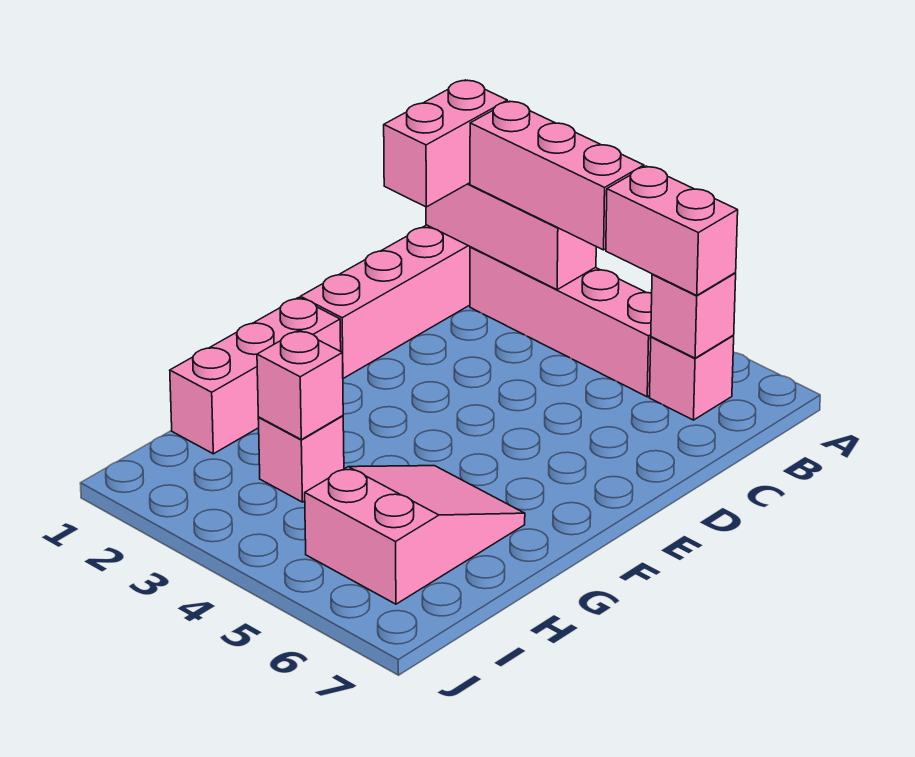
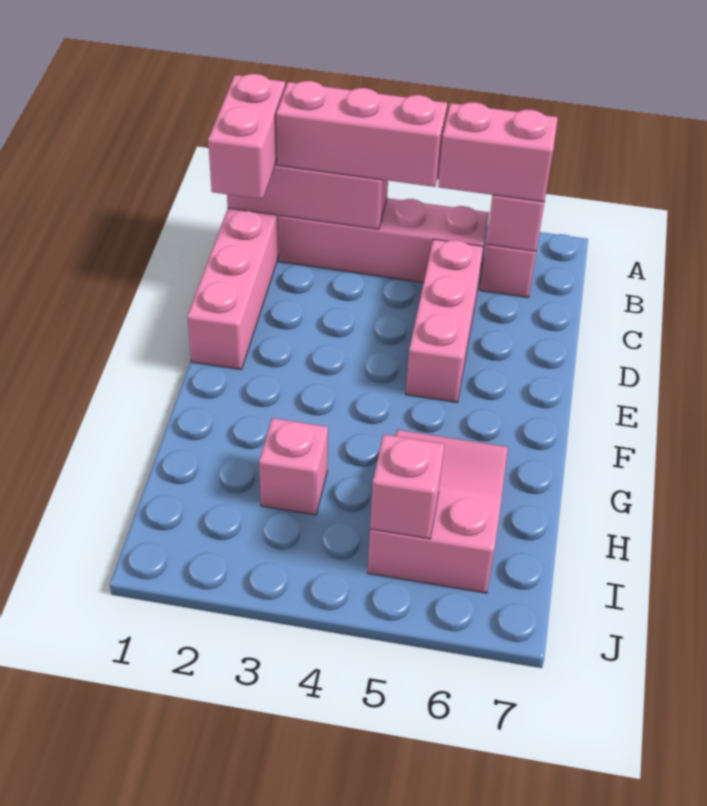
pink 1x3 brick [170,298,341,454] -> pink 1x3 brick moved to [406,239,483,402]
pink 1x1 brick [257,330,343,439] -> pink 1x1 brick moved to [370,434,444,539]

